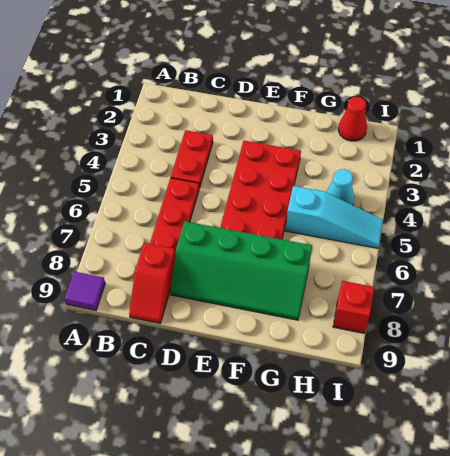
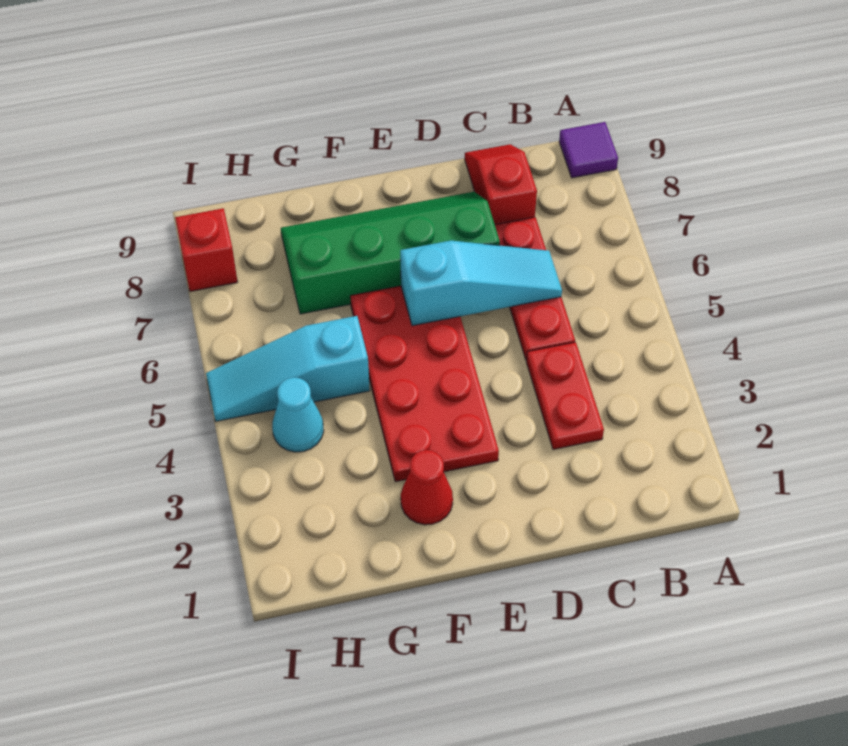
none -> cyan 1x3 slope [400,241,562,326]
red 1x1 cone [338,97,367,141] -> red 1x1 cone moved to [401,450,453,525]

